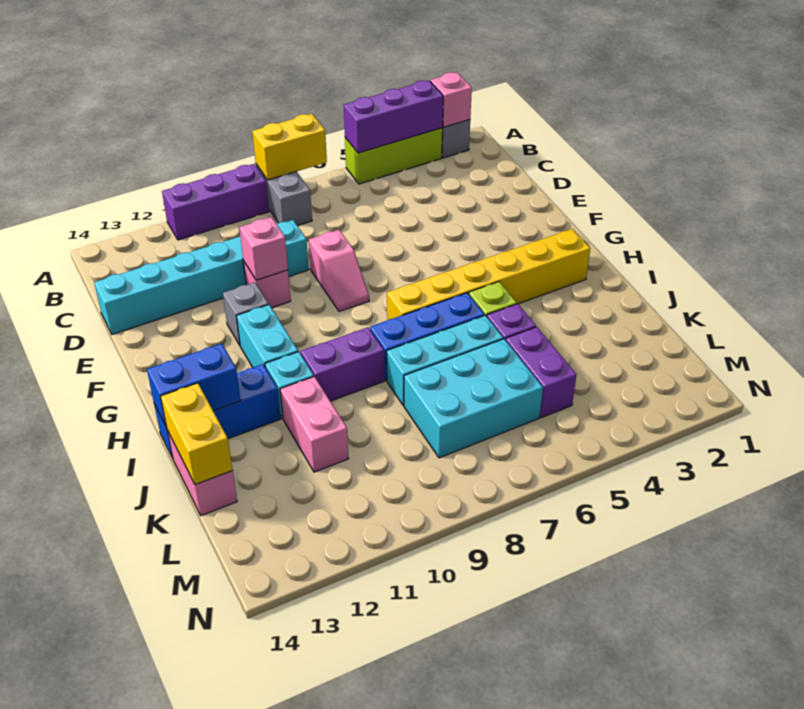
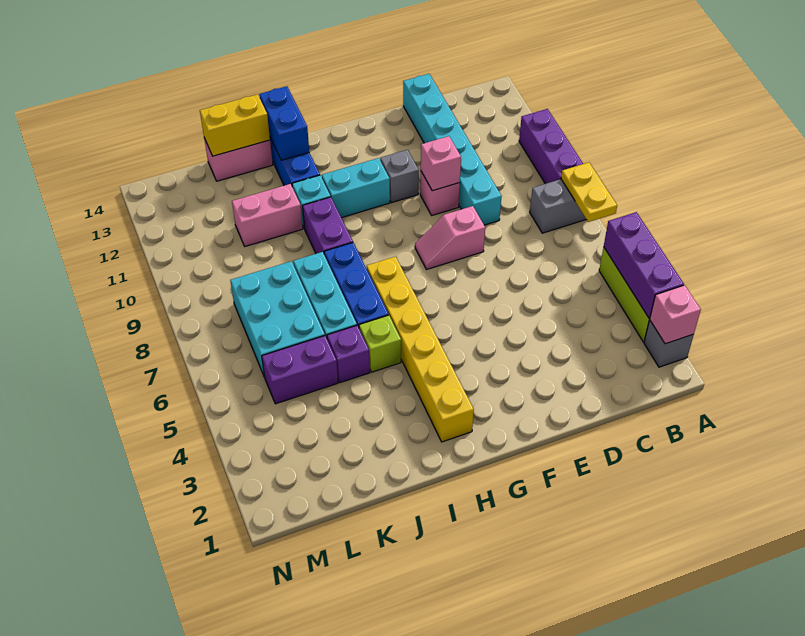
yellow 1x2 brick [252,114,327,180] -> yellow 1x2 plate [561,162,617,222]

